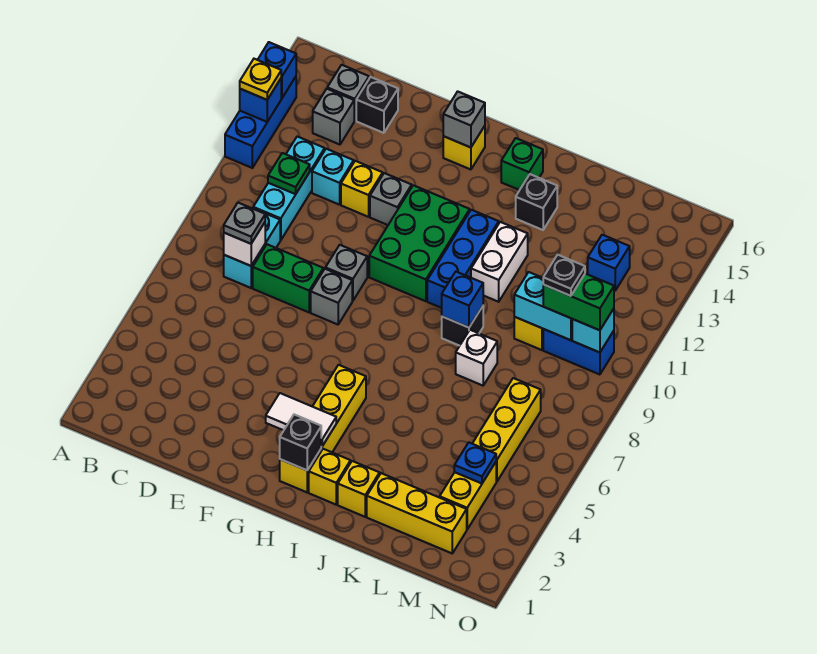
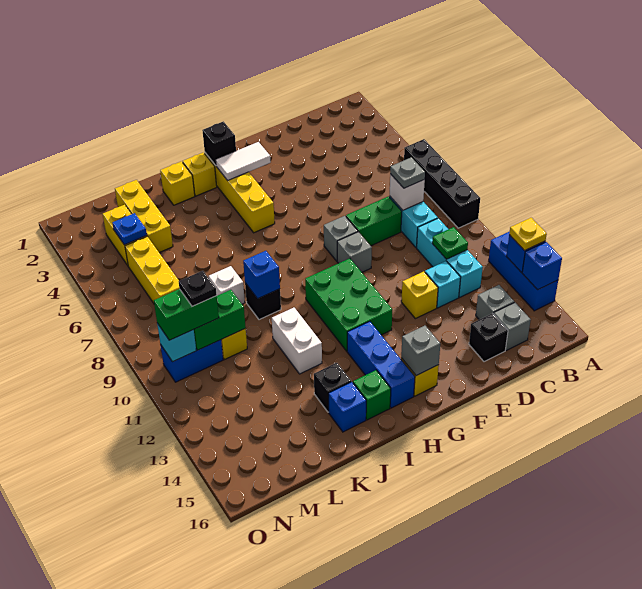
none -> black 1x4 brick [404,139,480,228]
grey 1x1 brick [370,173,412,225] -> none
blue 1x3 brick [427,210,499,308] -> blue 1x3 brick moved to [347,321,415,408]
yellow 1x3 brick [367,473,467,553] -> yellow 1x3 brick turned to [115,180,173,253]
cyan 1x2 brick [514,272,572,340] -> green 1x2 brick [194,290,246,350]
blue 1x1 brick [588,235,630,290] -> blue 1x1 brick moved to [329,382,366,432]

